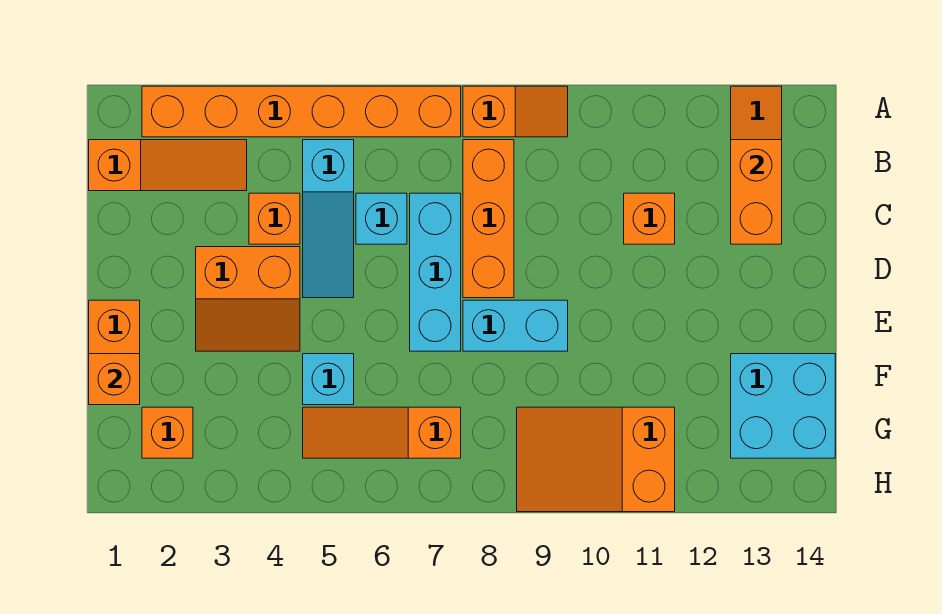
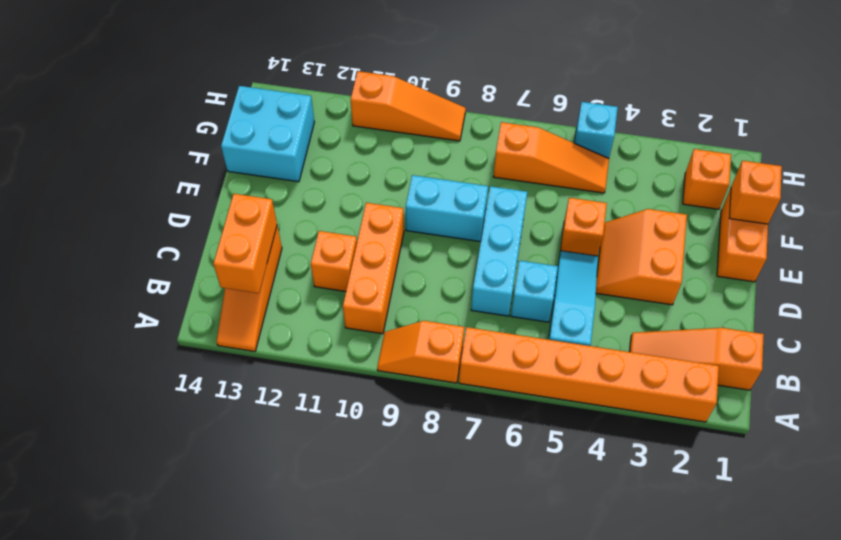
orange 1x3 brick [463,140,514,298] -> orange 1x3 brick moved to [343,203,404,334]
orange 1x1 brick [249,193,300,244] -> orange 1x1 brick moved to [560,198,607,256]
orange 2x2 slope [196,247,300,351] -> orange 2x2 slope turned to [596,209,687,305]
cyan 1x1 brick [303,354,354,405] -> cyan 1x1 brick moved to [575,102,618,158]
orange 2x3 slope [517,407,675,512] -> orange 1x3 slope [351,71,466,141]

